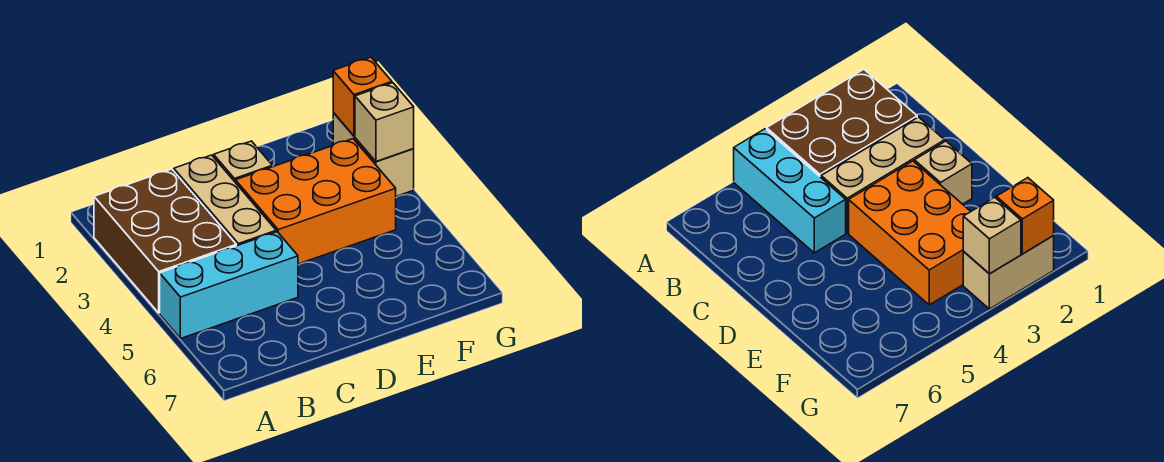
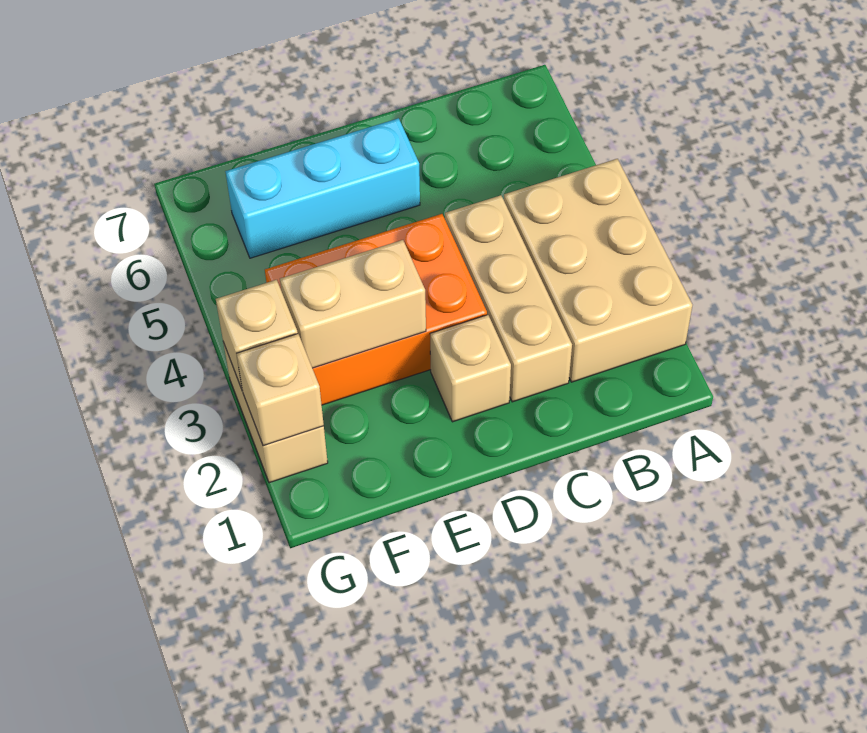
brown 2x3 brick [94,169,236,313] -> tan 2x3 brick [504,159,692,382]
cyan 1x3 brick [160,232,298,339] -> cyan 1x3 brick moved to [225,118,420,258]
none -> tan 1x2 brick [280,240,426,368]
orange 1x1 brick [333,57,392,136] -> tan 1x1 brick [237,334,324,446]

